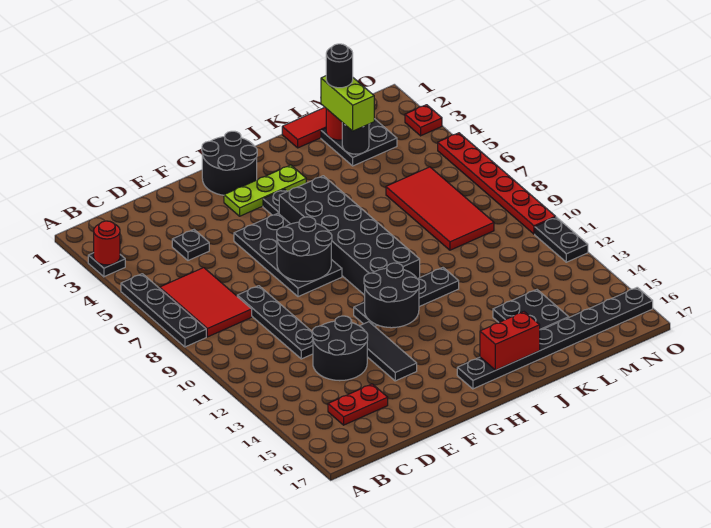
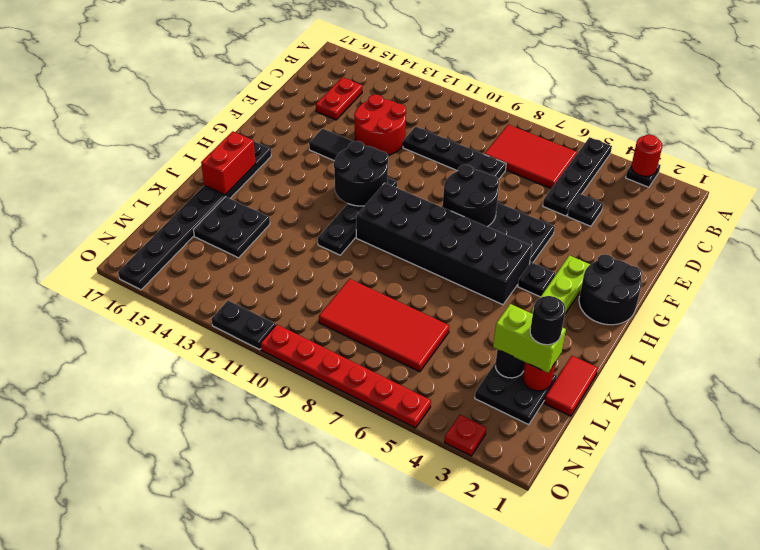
black 1x4 plate [121,274,206,347] -> black 1x4 plate turned to [543,137,612,216]
black 2x2 round brick [312,316,368,381] -> red 2x2 round brick [354,95,406,155]

